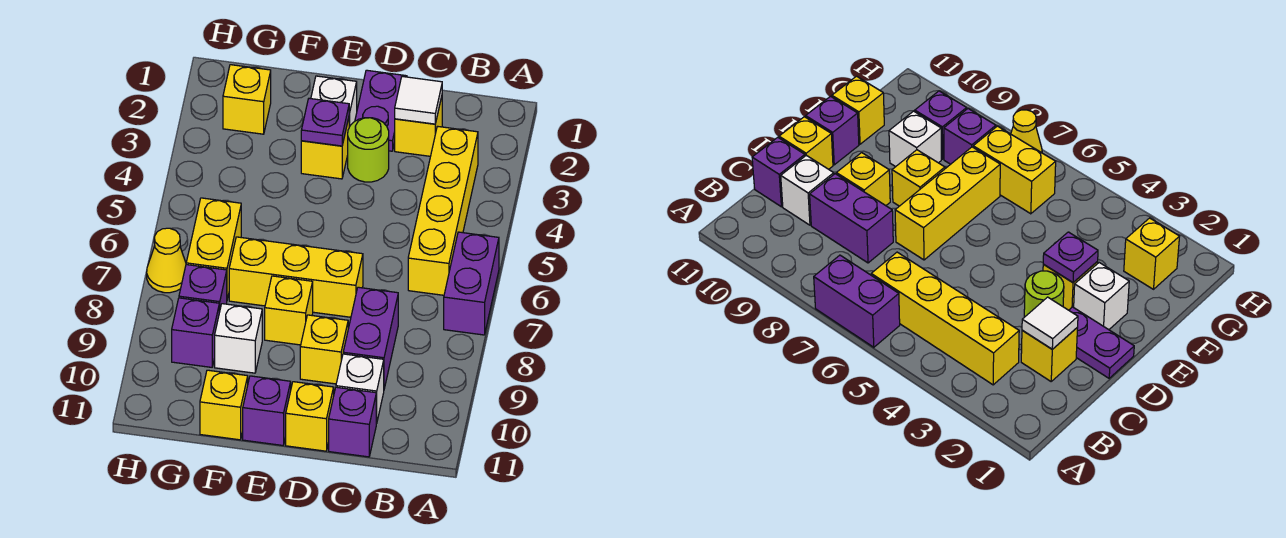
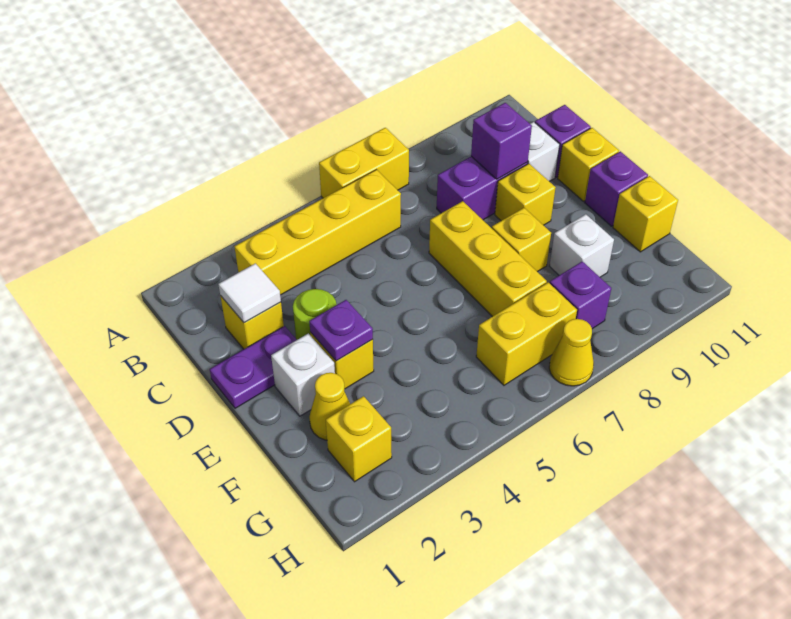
purple 1x2 brick [444,232,499,335] -> yellow 1x2 brick [319,128,409,198]
none -> yellow 1x1 cone [309,373,350,440]
purple 1x1 brick [172,298,219,367] -> purple 1x1 brick moved to [471,103,532,179]

